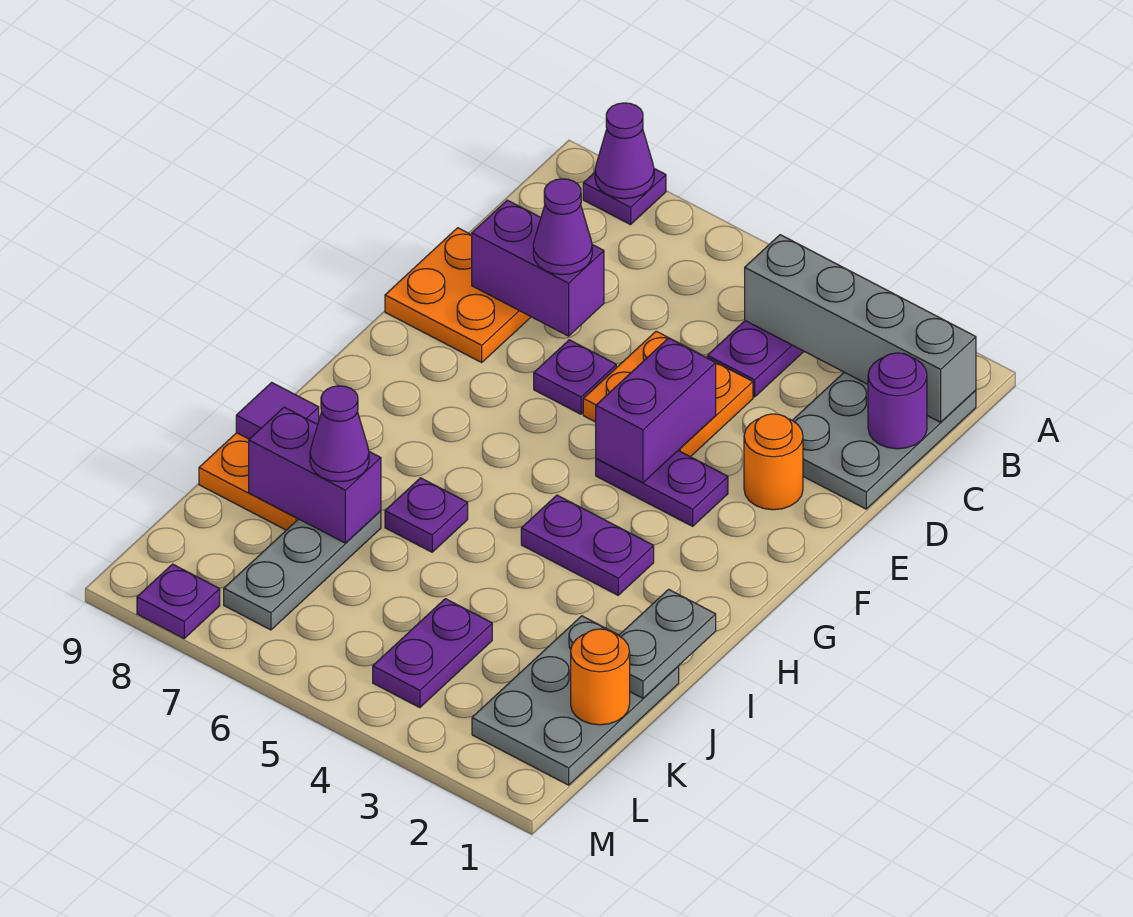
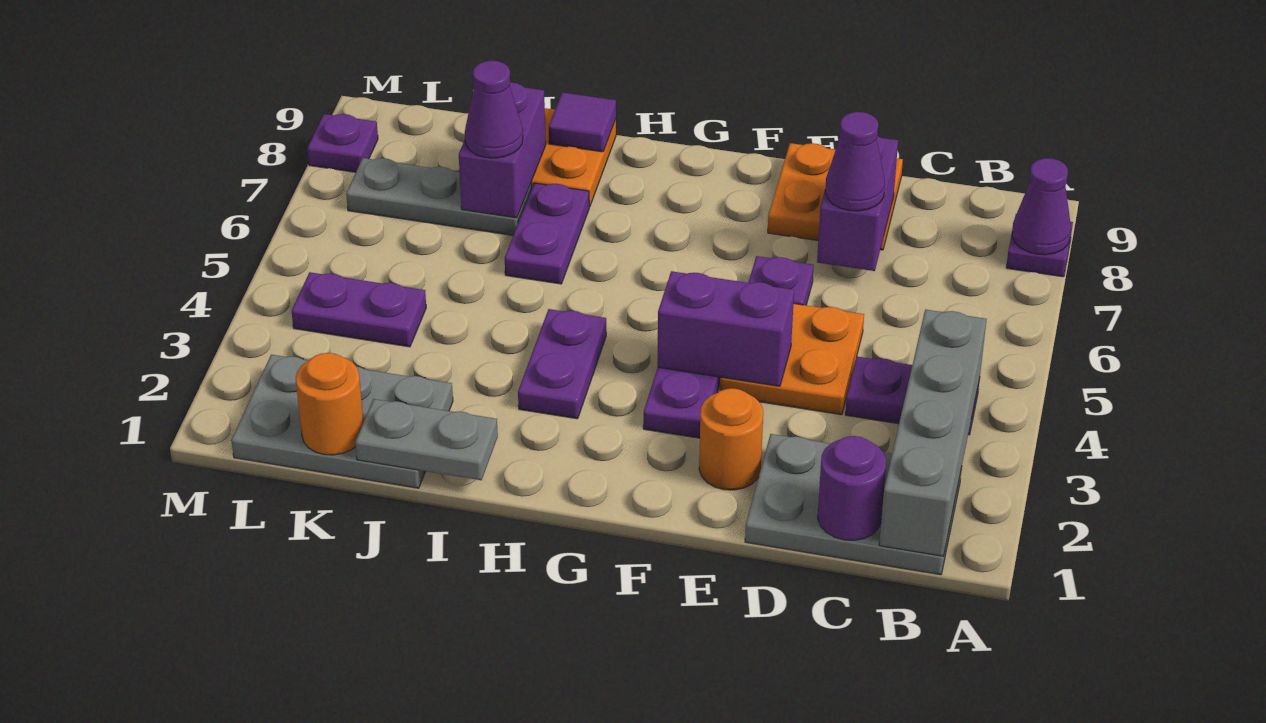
purple 1x1 plate [385,478,468,552] -> purple 1x2 plate [505,183,589,284]

